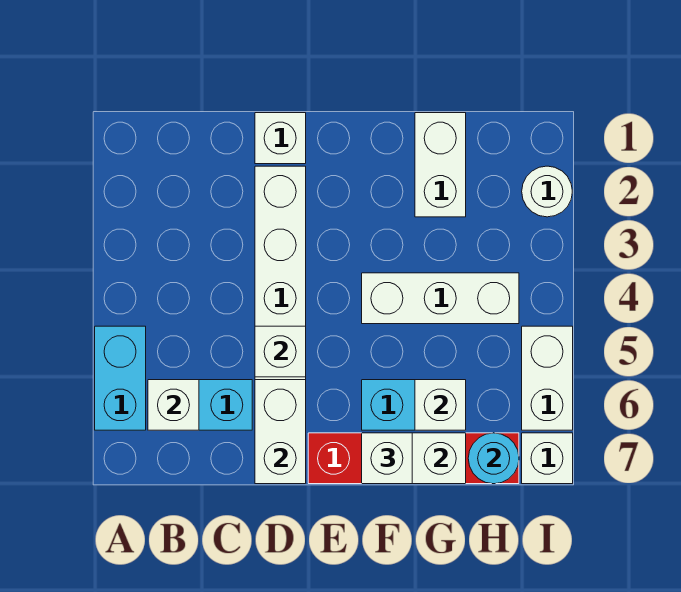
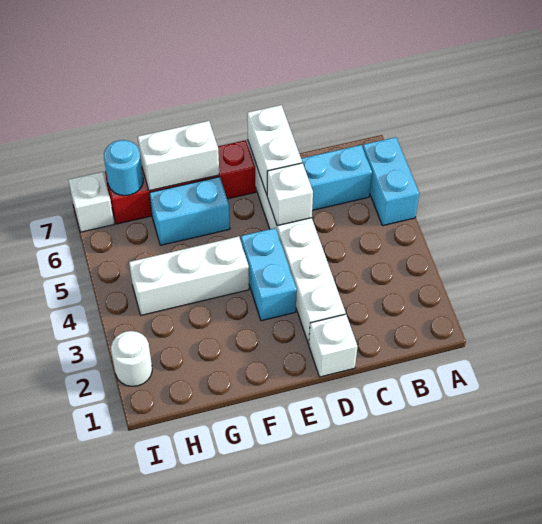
white 1x1 brick [148,380,199,430] -> none
none -> cyan 1x2 brick [241,228,297,321]
white 1x1 brick [362,433,412,484] -> none
white 1x2 brick [415,113,466,217] -> none
white 1x1 brick [415,380,466,430] -> none
white 1x2 brick [522,326,573,430] -> none

